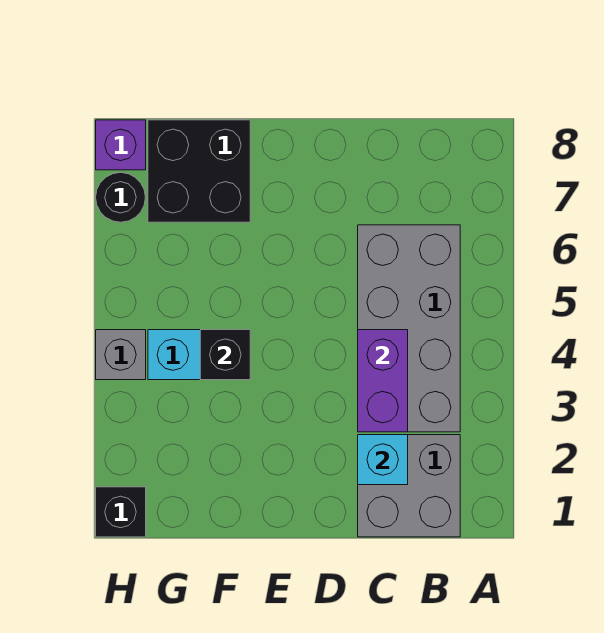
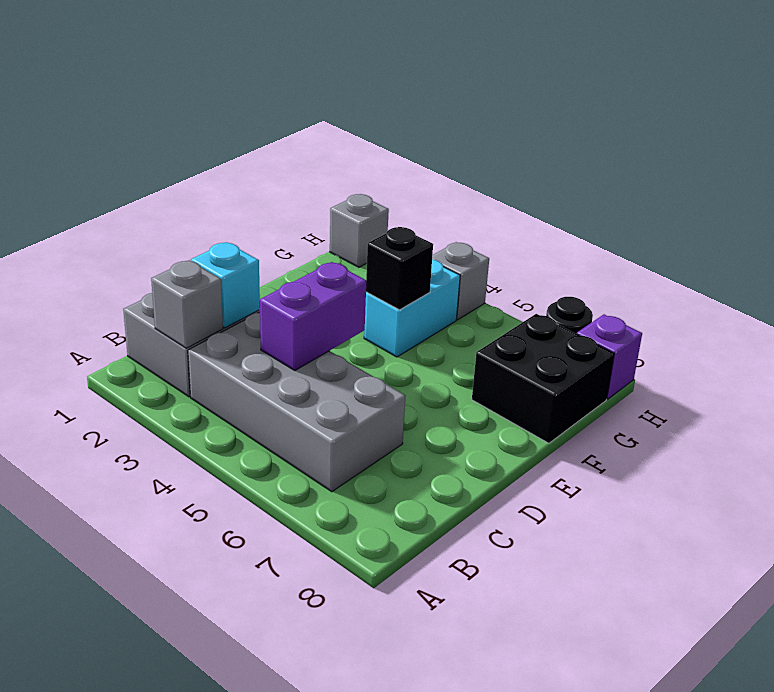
none -> grey 1x1 brick [151,260,223,348]
purple 1x2 brick [358,330,408,432] -> purple 1x2 brick turned to [260,262,366,371]
black 1x1 brick [96,487,146,537] -> grey 1x1 brick [330,194,389,267]

